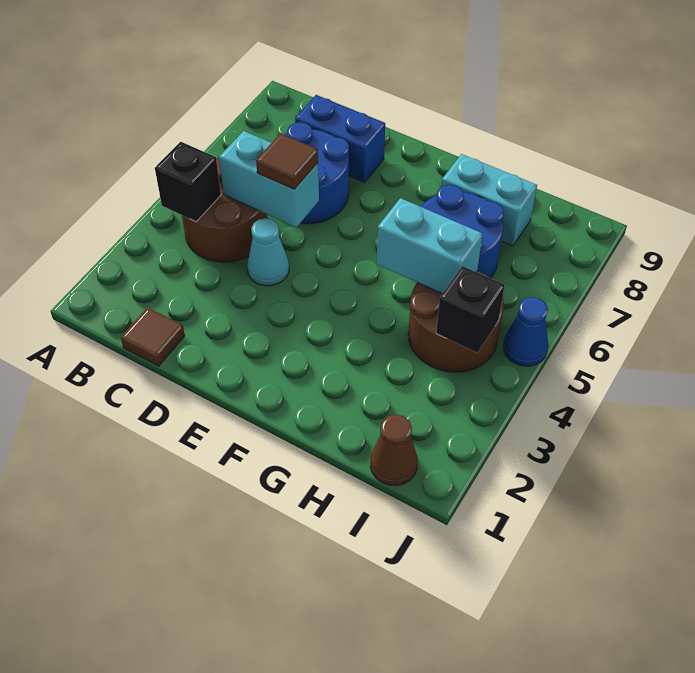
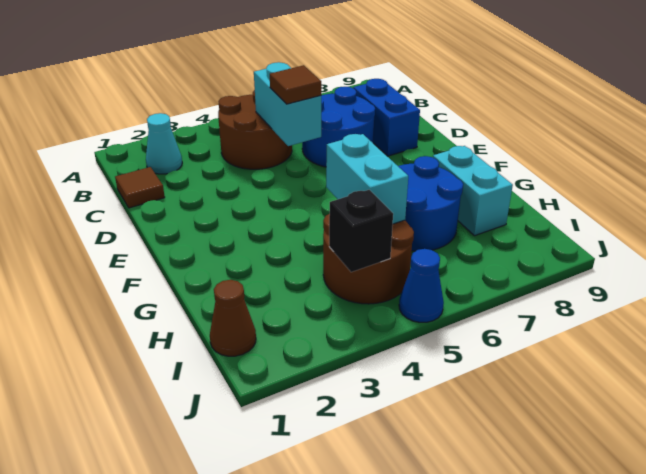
black 1x1 brick [155,142,221,222] -> none
cyan 1x1 cone [247,218,289,286] -> cyan 1x1 cone moved to [146,113,182,174]

